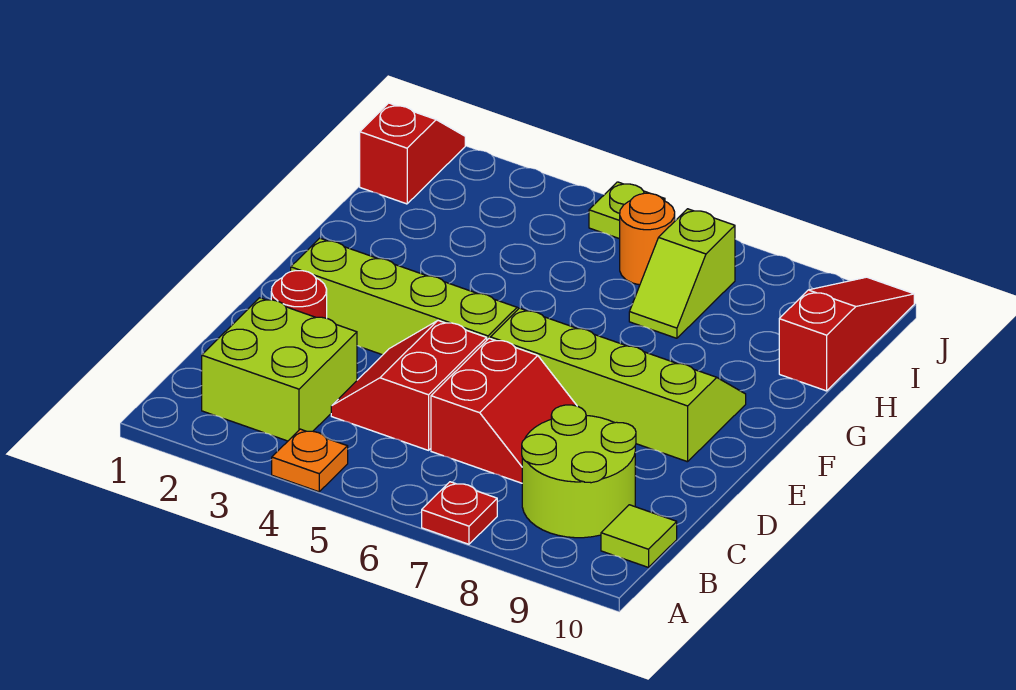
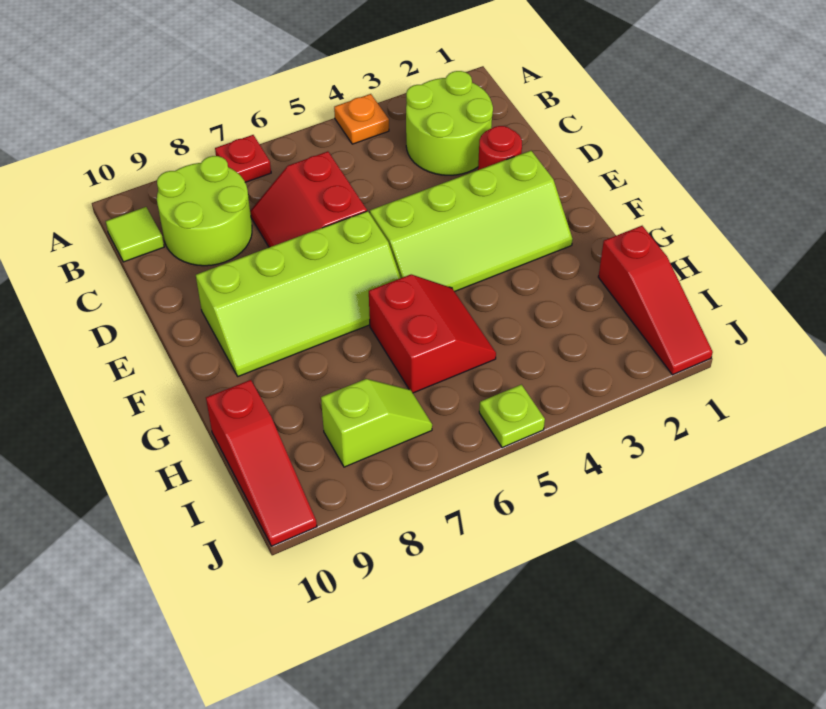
lime 2x2 brick [202,298,357,441] -> lime 2x2 round brick [406,71,493,175]
red 2x2 slope [331,321,487,450] -> red 2x2 slope moved to [369,275,496,393]
lime 1x2 slope [629,209,735,338] -> lime 1x2 slope turned to [321,379,432,467]
red 1x2 slope [360,103,465,204] -> red 1x3 slope [598,226,713,375]
orange 1x1 round brick [620,193,675,285] -> none

